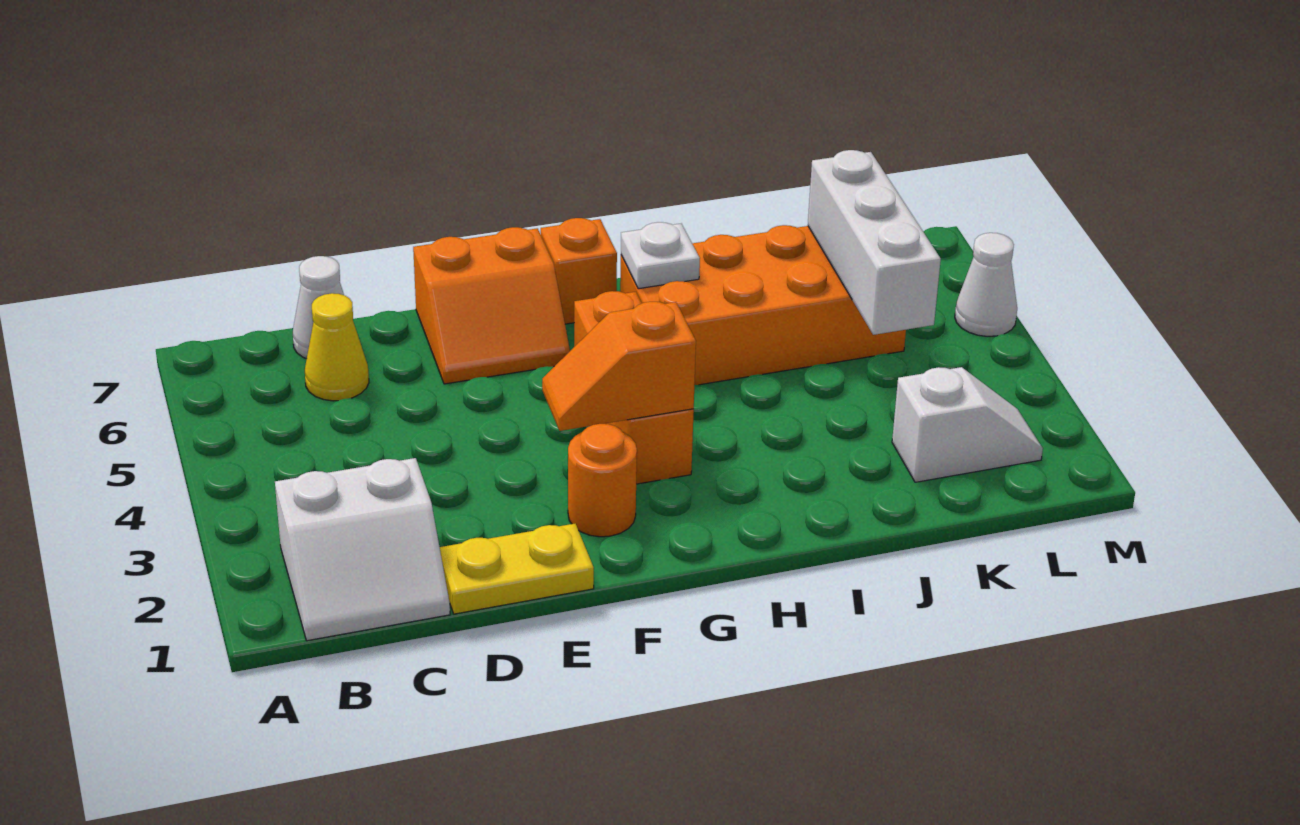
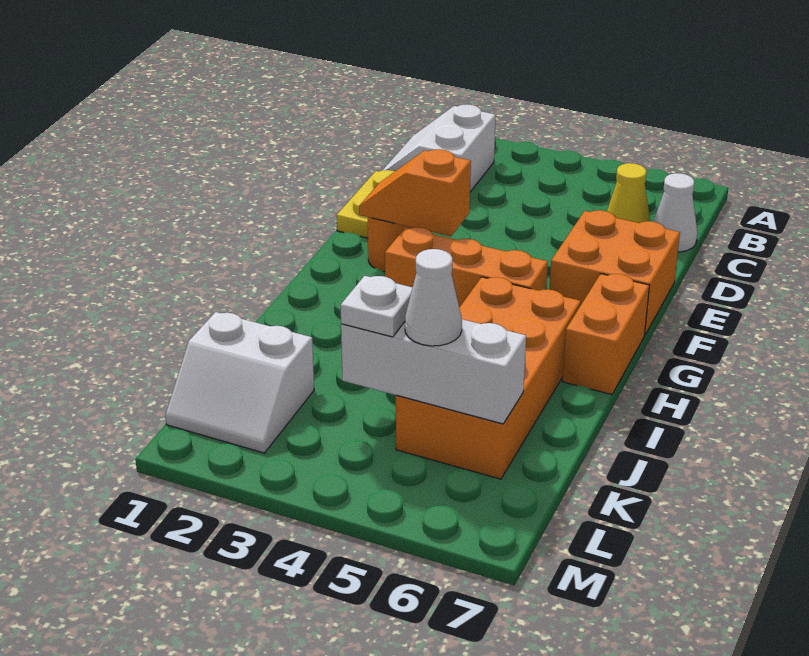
orange 2x2 slope [413,227,570,384] -> orange 2x2 brick [549,210,680,335]
orange 1x2 slope [542,302,696,431] -> orange 1x2 slope turned to [359,149,471,236]
orange 1x1 brick [541,218,617,324] -> orange 1x2 brick [563,274,649,395]
white 1x1 plate [621,222,700,289] -> white 1x1 plate moved to [341,276,413,337]
white 1x2 slope [892,367,1043,482] -> white 2x2 slope [165,312,314,453]
white 1x1 cone [955,233,1017,336] -> white 1x1 cone moved to [405,249,462,346]

